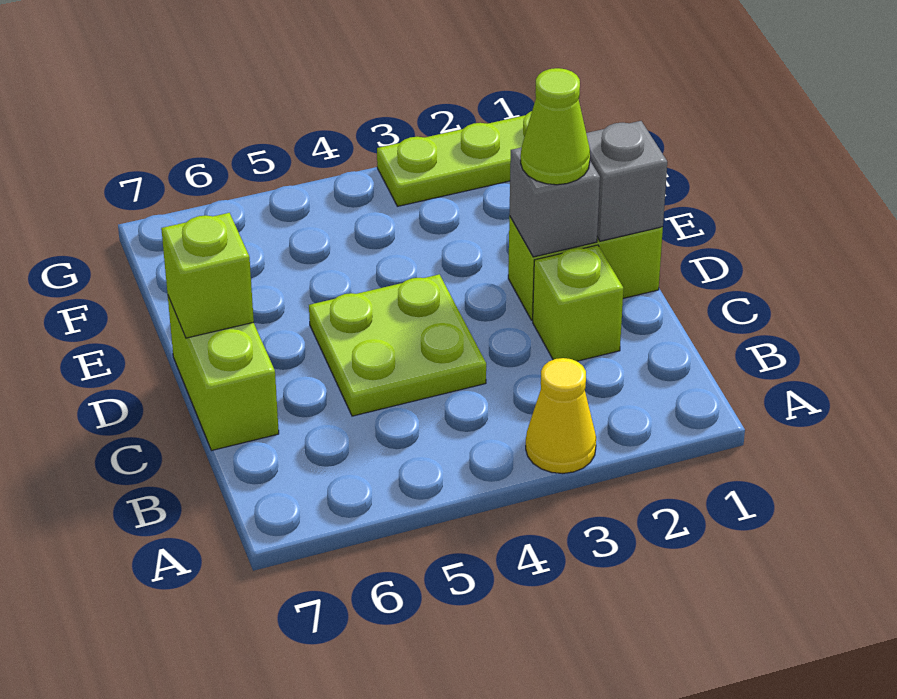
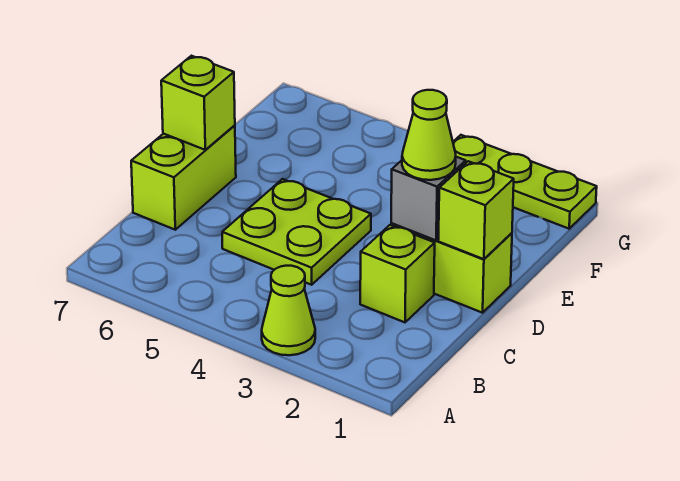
yellow 1x1 cone [526,358,596,474] -> lime 1x1 cone [262,266,315,355]
grey 1x1 brick [586,121,667,241] -> lime 1x1 brick [438,161,514,259]

